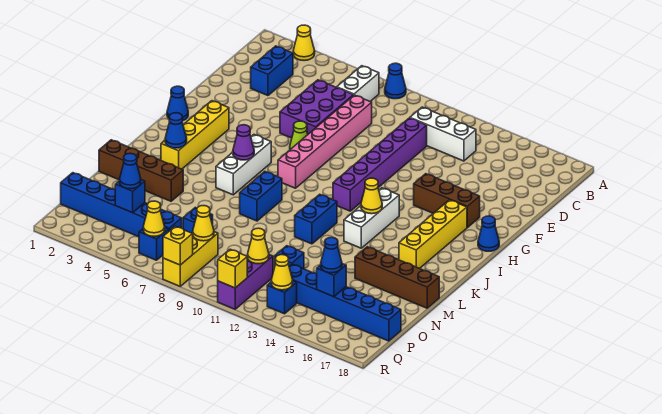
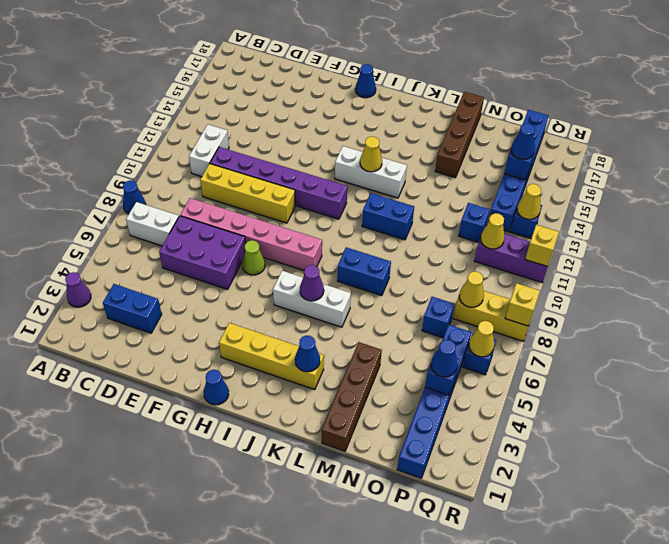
yellow 1x1 cone [293,25,315,61] -> purple 1x1 cone [65,272,91,307]
white 1x3 brick [410,107,476,161] -> white 1x2 brick [189,125,229,177]
brown 1x3 brick [414,174,480,227] -> none
yellow 1x4 brick [399,200,467,269] -> yellow 1x4 brick moved to [200,164,295,223]

